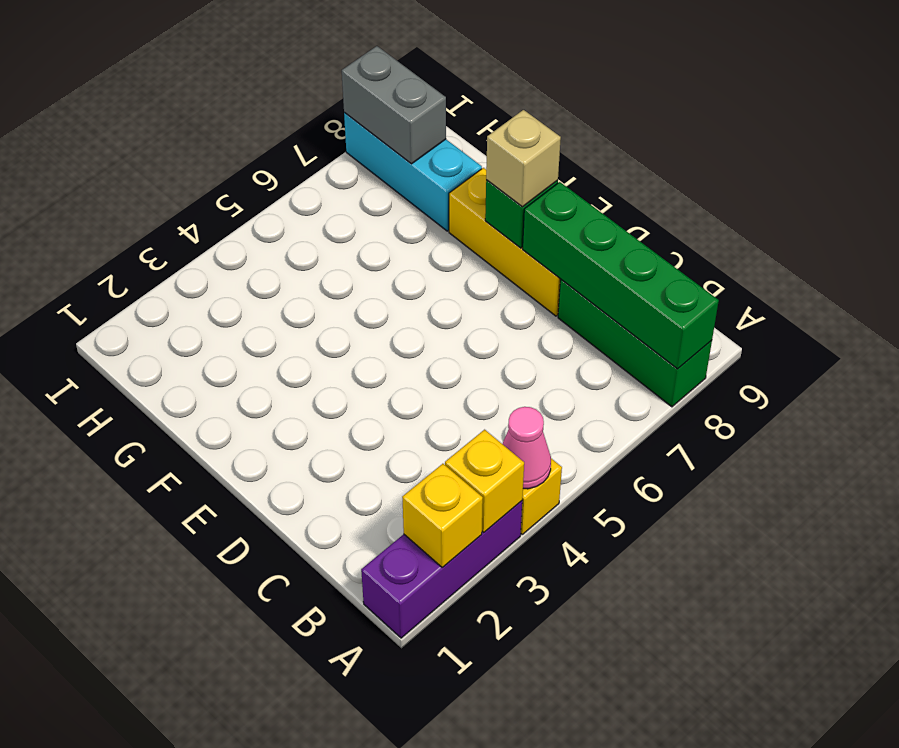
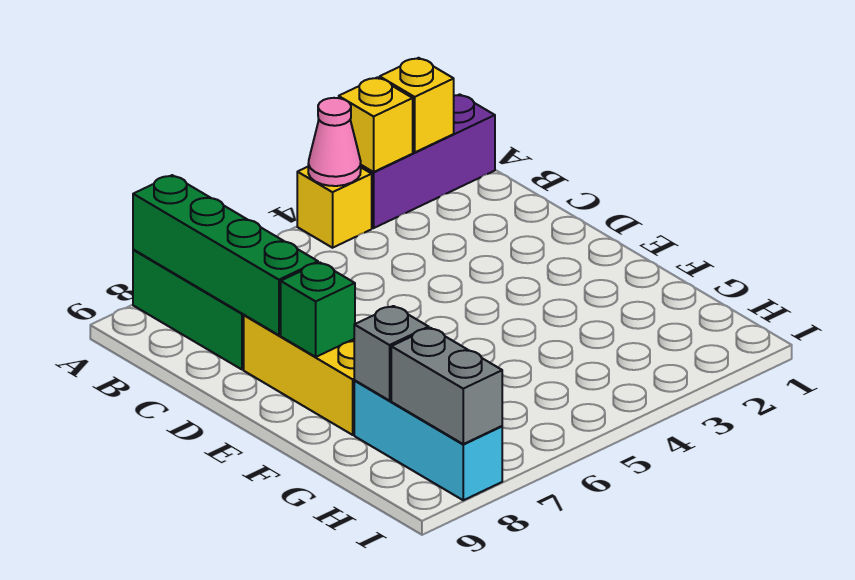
tan 1x1 brick [486,110,561,207] -> none
none -> grey 1x1 brick [354,306,429,401]

